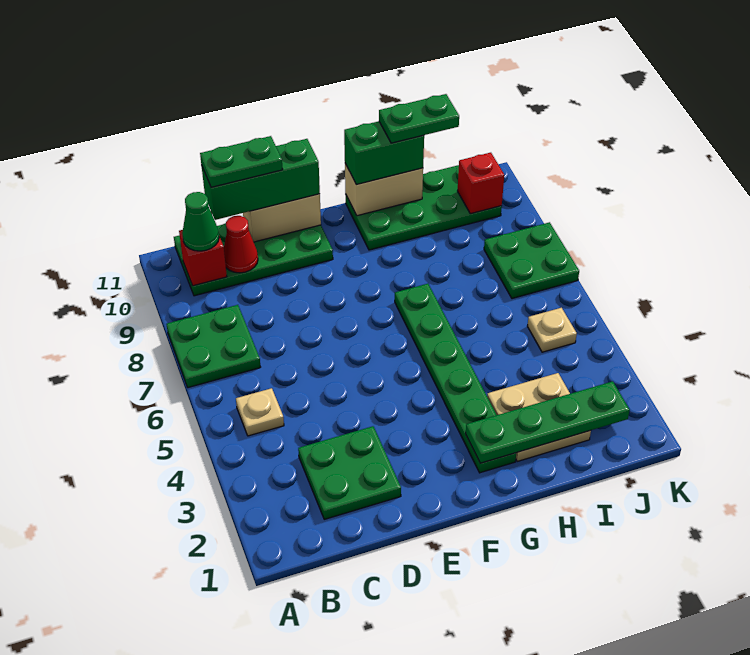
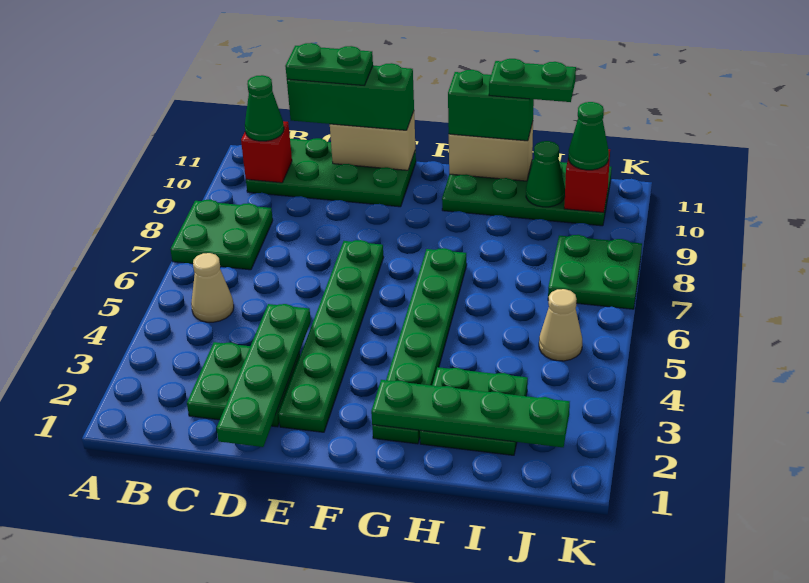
tan 1x1 plate [236,388,284,436] -> tan 1x1 cone [191,253,234,322]
red 1x1 cone [224,216,258,273] -> none
none -> green 1x4 plate [216,304,311,447]
none -> green 1x6 plate [279,240,384,432]
tan 2x2 plate [487,373,591,461] -> green 2x2 plate [420,367,528,455]
none -> green 1x1 cone [526,141,565,207]
tan 1x1 plate [527,308,577,352] -> tan 1x1 cone [539,289,582,361]
none -> green 1x1 cone [568,102,609,170]

